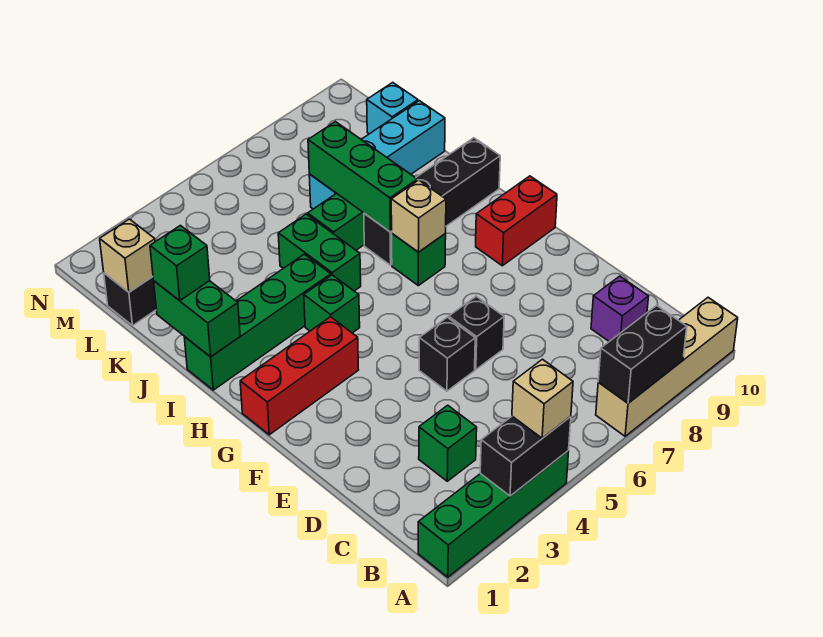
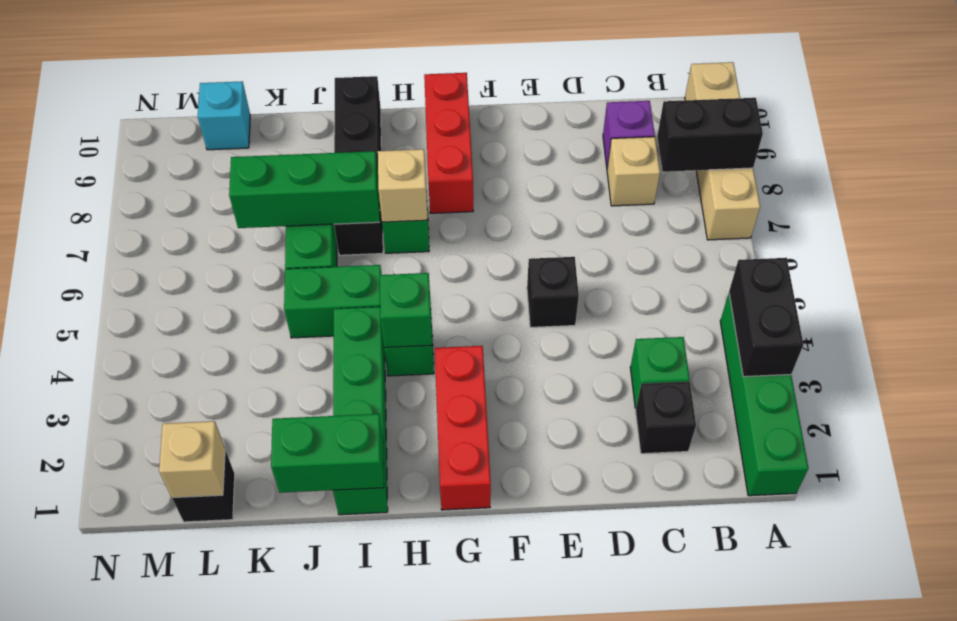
tan 1x1 brick [512,359,573,438] -> tan 1x1 brick moved to [607,137,660,206]
black 1x2 brick [598,305,687,403] -> black 1x2 brick turned to [657,98,763,172]
black 1x1 brick [449,296,504,370] -> black 1x1 brick moved to [636,381,696,454]
red 1x2 brick [476,176,557,266] -> red 1x3 brick [424,73,473,213]
green 1x1 brick [150,225,210,301] -> green 1x1 brick moved to [380,273,432,348]
cyan 1x4 brick [309,101,445,209] -> none

